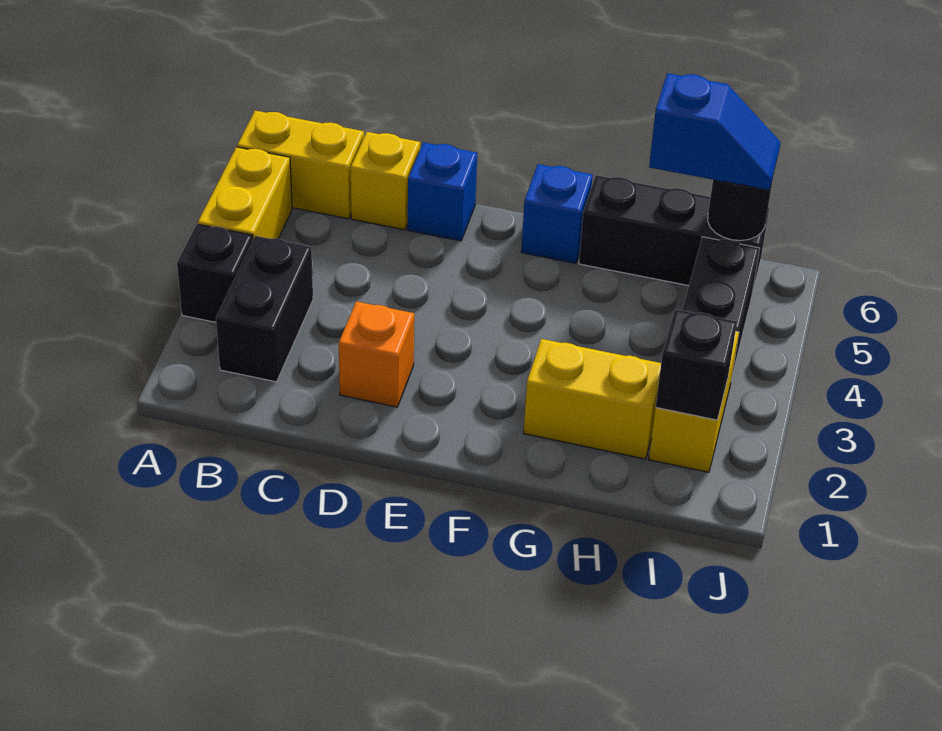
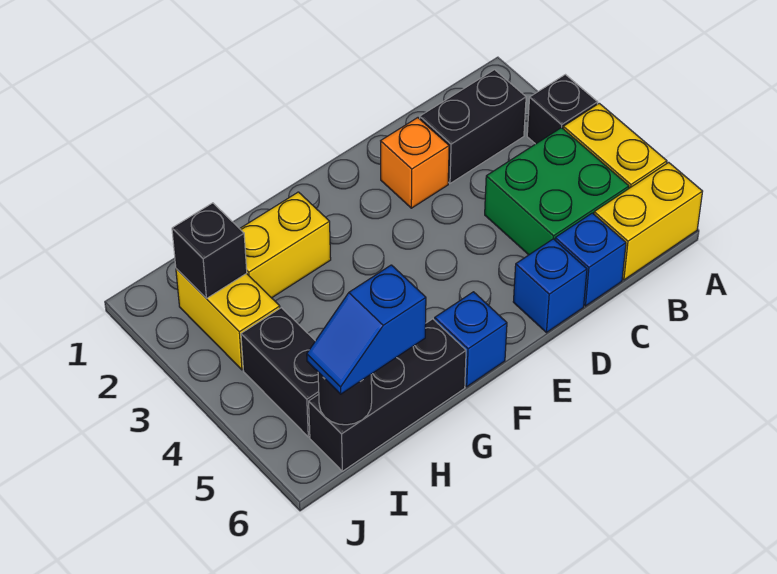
black 1x2 brick [216,236,313,382] -> black 1x2 brick turned to [420,70,526,183]
none -> green 2x2 brick [485,127,629,255]
yellow 1x1 brick [351,132,420,230] -> blue 1x1 brick [555,213,626,306]

